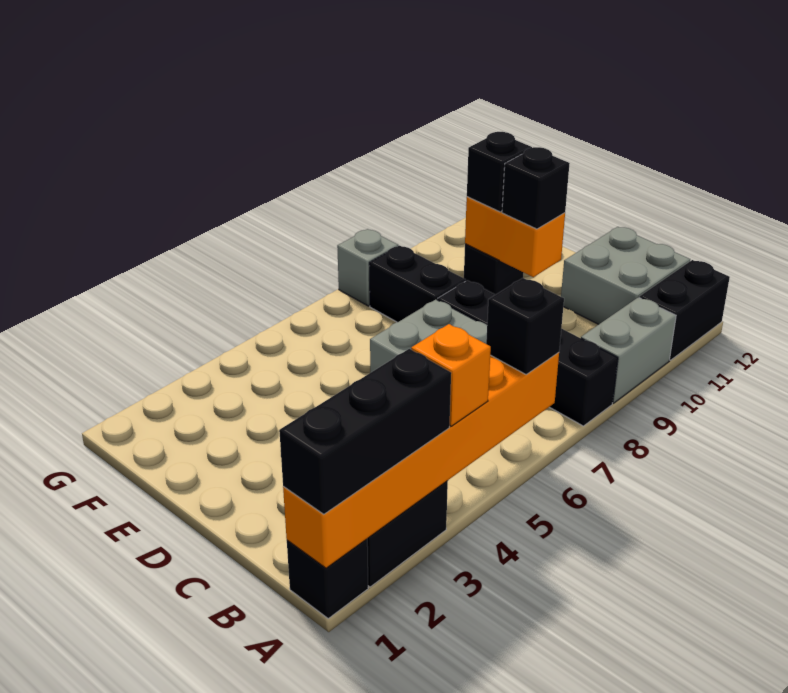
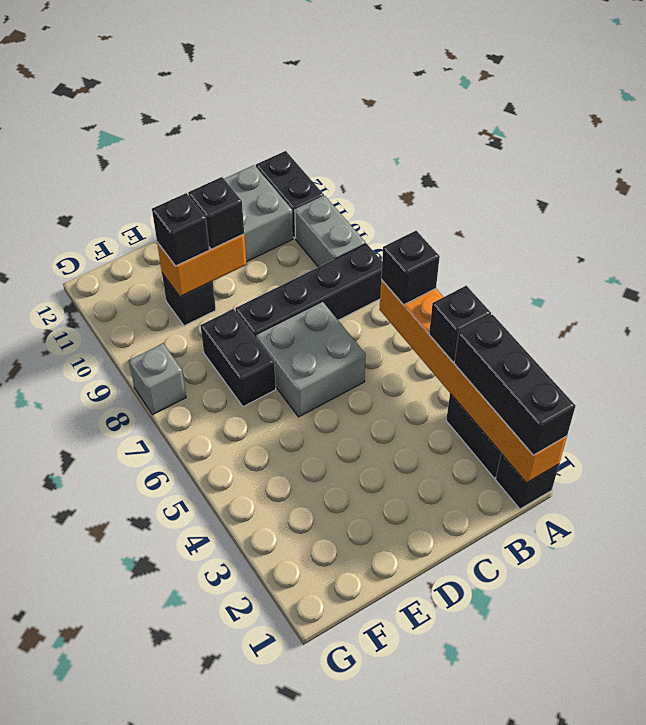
orange 1x1 brick [411,324,491,426] -> black 1x1 brick [429,286,491,362]
black 1x2 brick [369,246,466,322] -> black 1x2 brick turned to [201,309,276,407]

